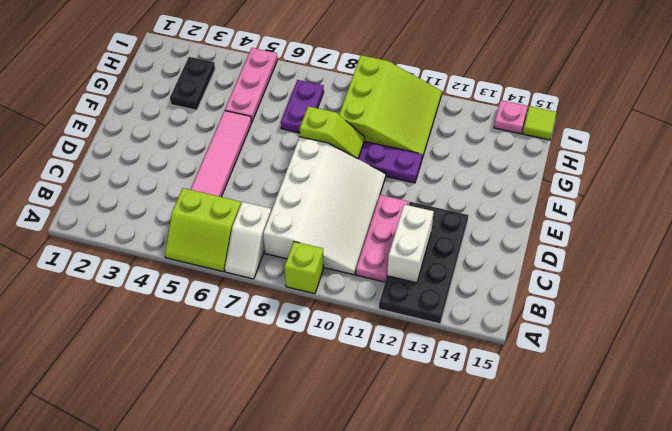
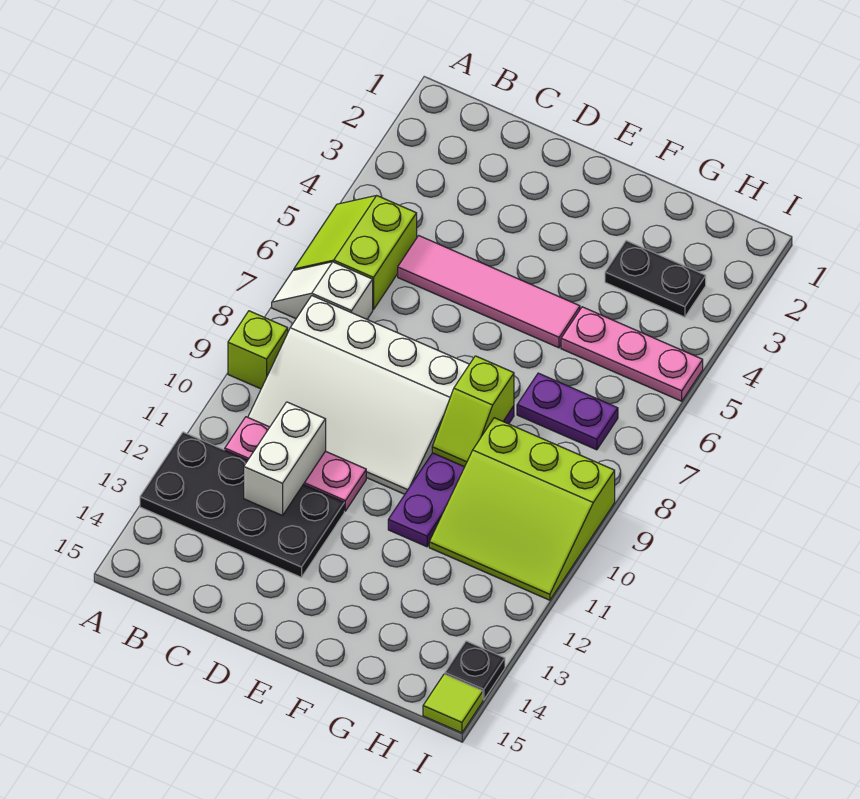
white 1x2 brick [387,205,434,283] -> white 1x2 brick turned to [244,402,326,516]
pink 1x1 plate [494,100,528,134] -> black 1x1 plate [445,641,505,700]

